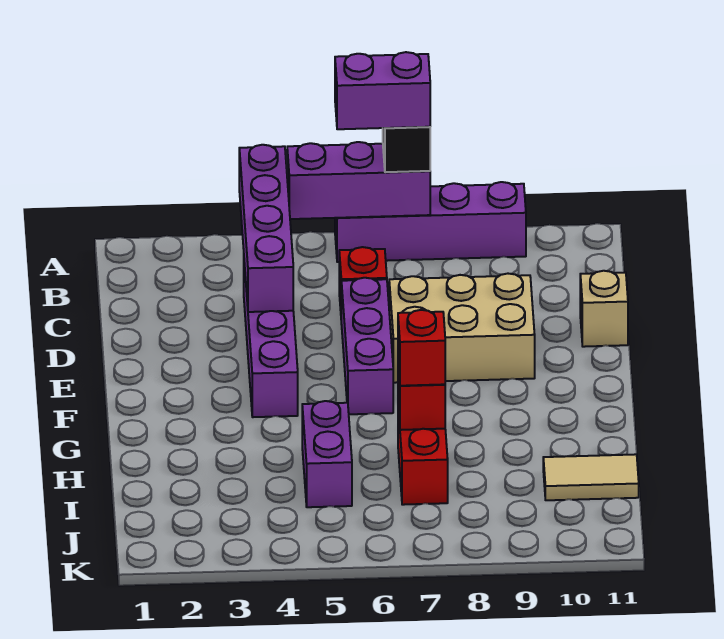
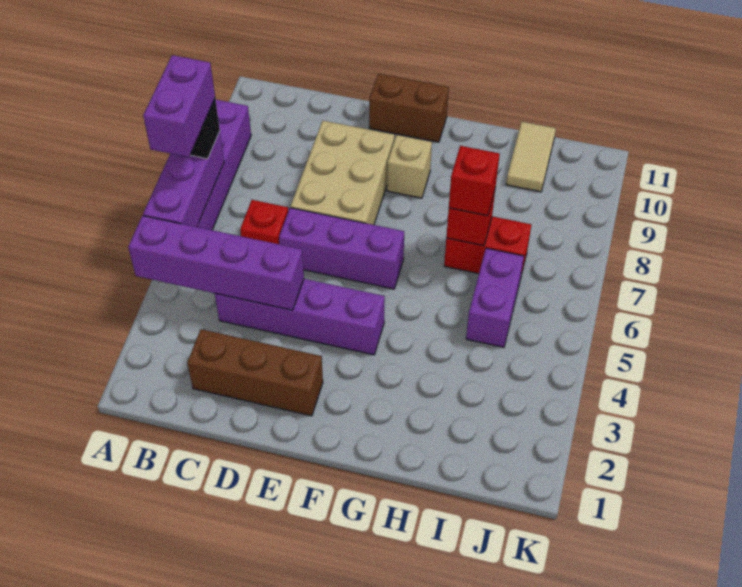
none -> brown 1x3 brick [187,329,323,416]
tan 1x1 brick [580,271,628,347] -> tan 1x1 brick moved to [387,135,432,198]
none -> brown 1x2 brick [369,74,449,142]
purple 1x2 brick [302,401,352,507] -> purple 1x2 brick turned to [466,248,524,347]

